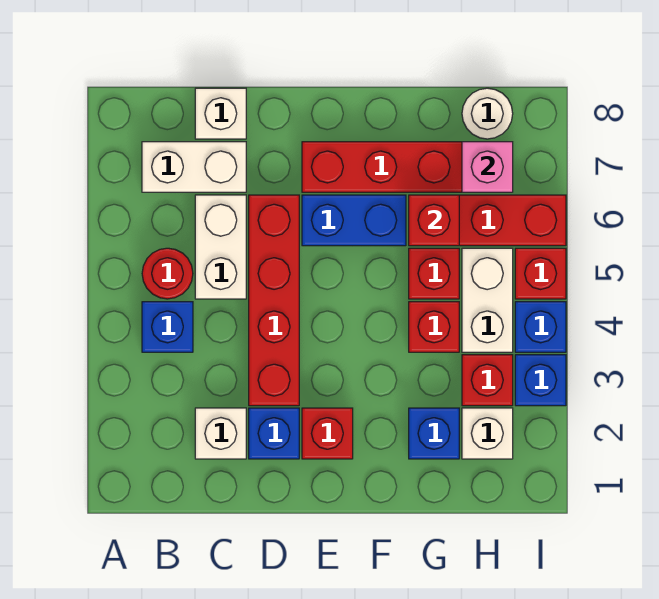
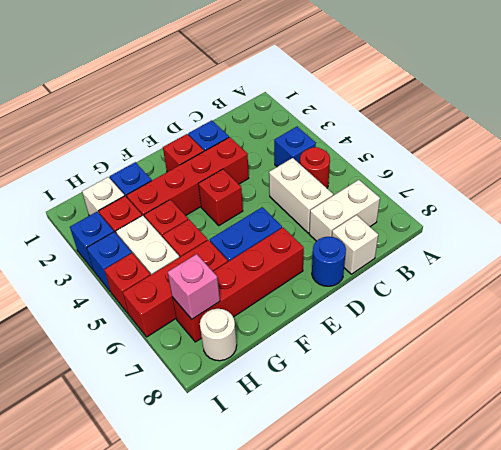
white 1x1 brick [195,408,246,459] -> none
red 1x4 brick [249,195,299,406] -> red 1x4 brick turned to [127,137,249,217]
none -> blue 1x1 round brick [312,237,346,286]
red 1x1 brick [409,195,459,246] -> red 1x1 brick moved to [199,169,243,225]

